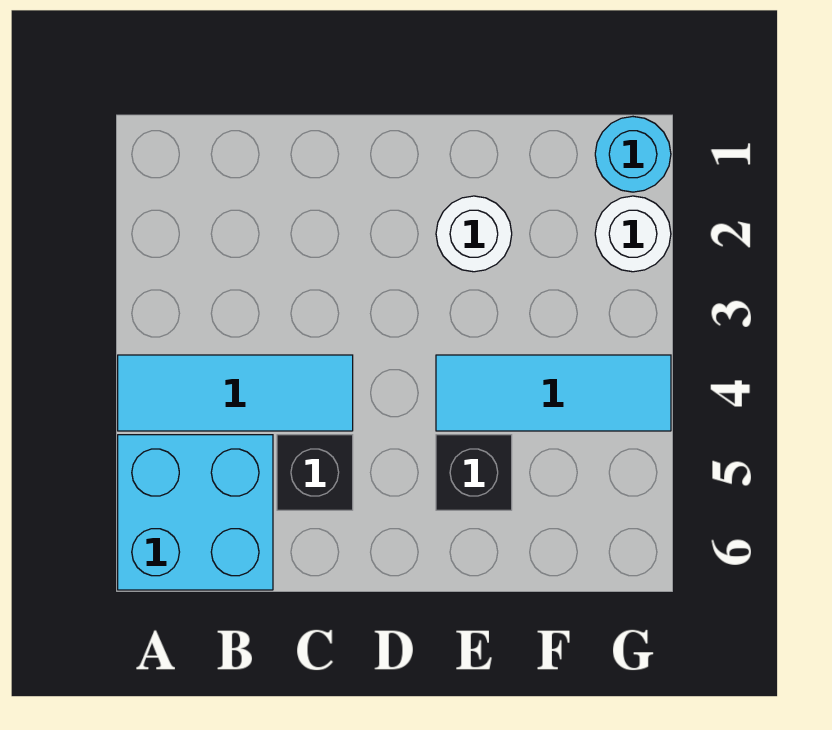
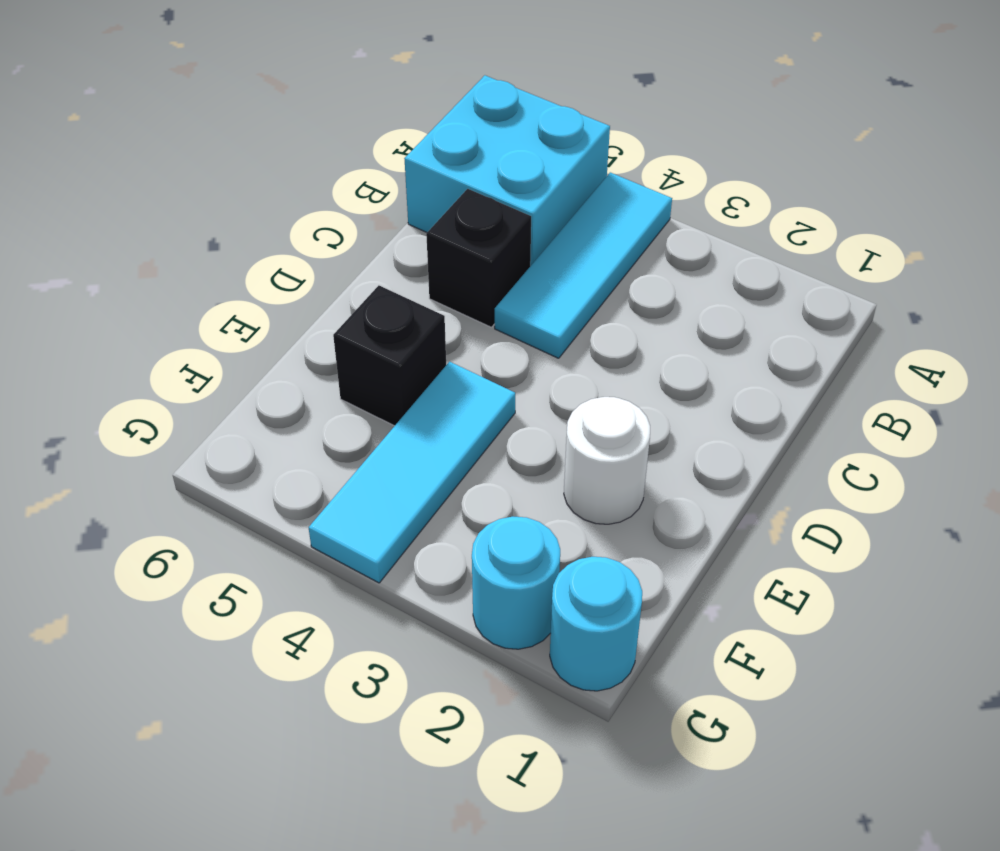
white 1x1 round brick [595,196,671,272] -> cyan 1x1 round brick [472,516,560,649]

